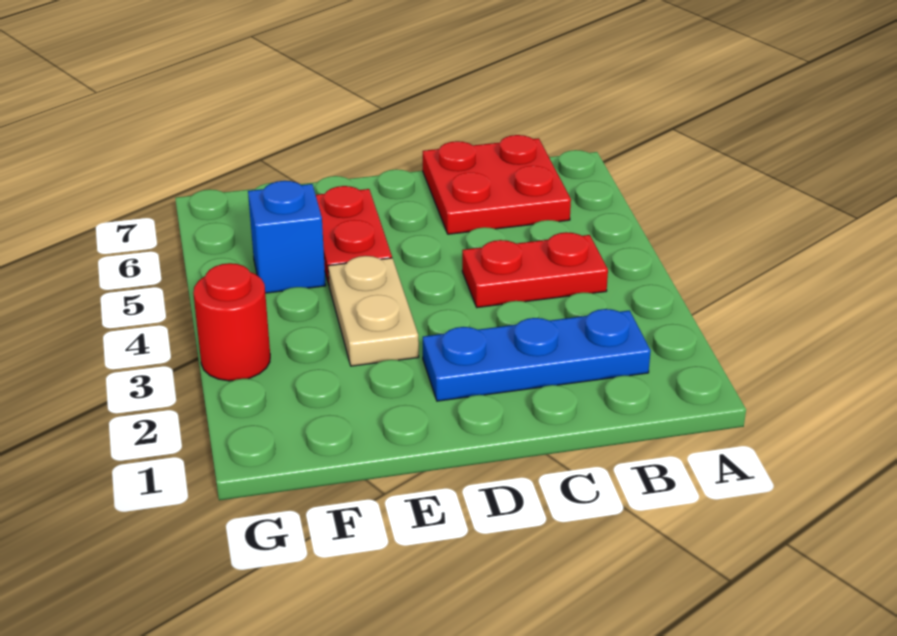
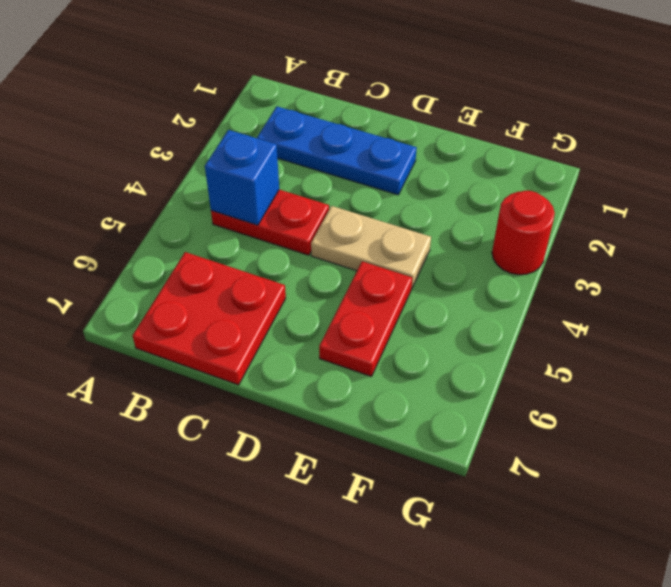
tan 1x2 plate [328,256,419,366] -> tan 1x2 plate turned to [311,206,431,289]
blue 1x1 brick [248,181,326,293] -> blue 1x1 brick moved to [205,130,279,225]

